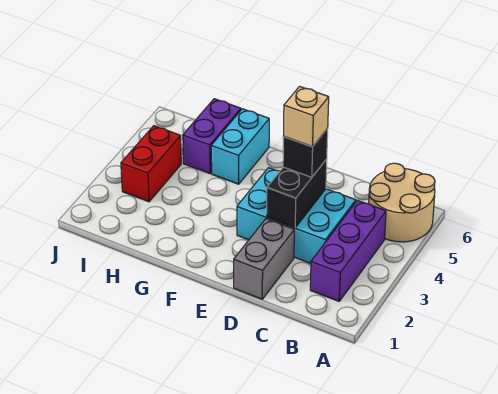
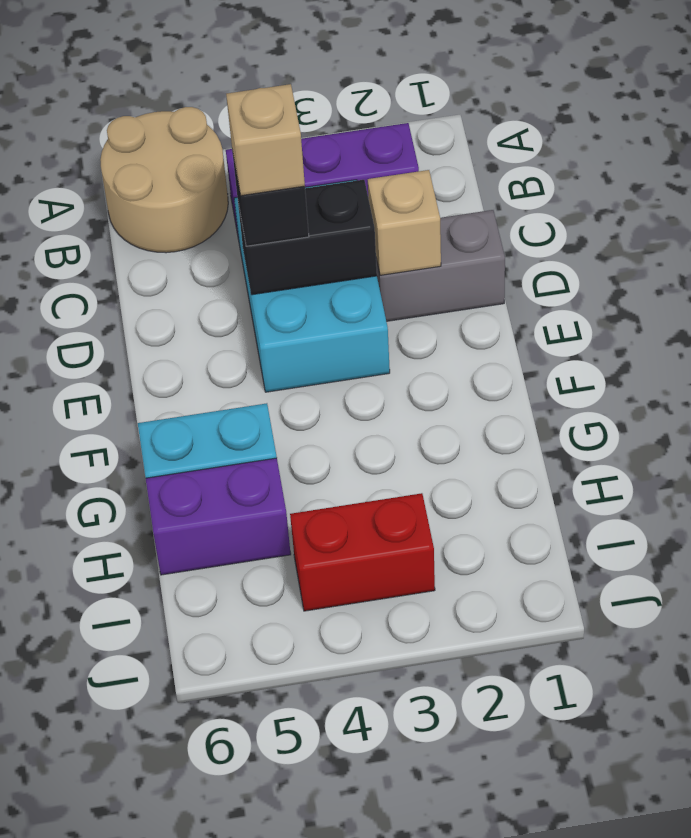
none -> tan 1x1 brick [368,170,441,275]

